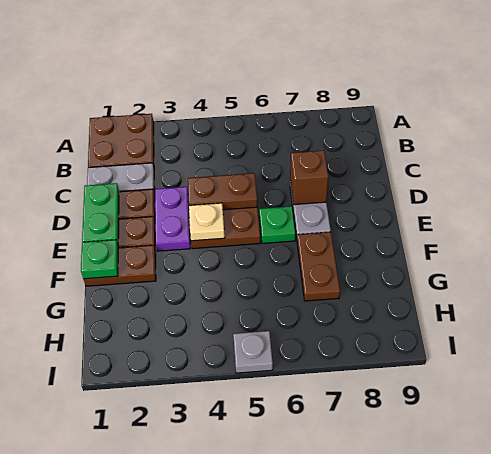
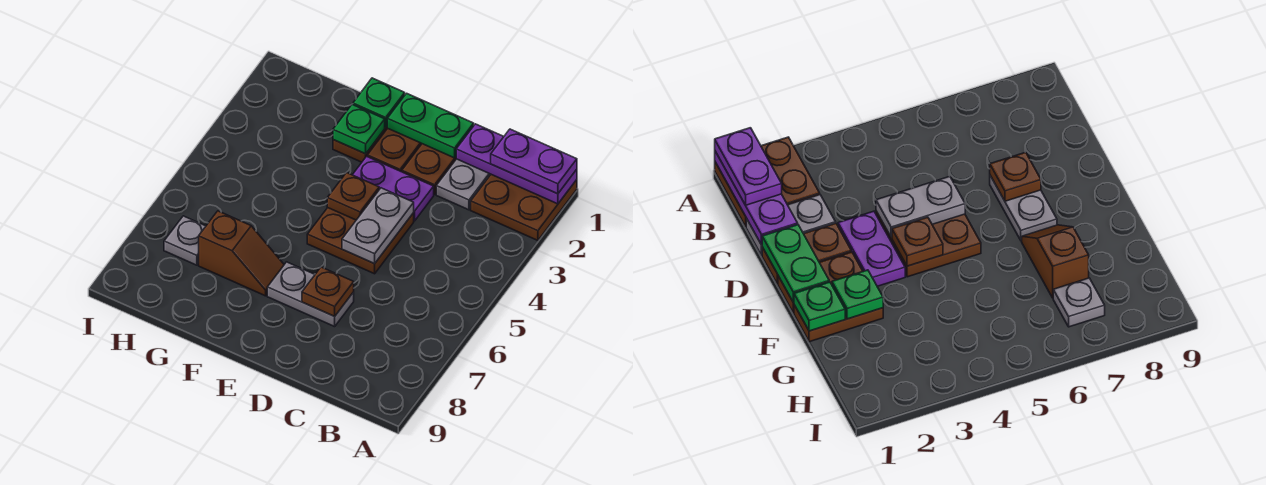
none -> purple 1x3 plate [456,124,577,204]
none -> purple 1x2 plate [491,129,577,194]
brown 1x2 plate [188,173,257,210] -> grey 1x2 plate [342,188,414,264]
brown 1x1 brick [290,150,328,205] -> brown 1x1 plate [302,267,354,316]
tan 1x1 plate [189,203,225,241] -> brown 1x1 plate [327,172,379,220]
green 1x1 plate [259,206,295,243] -> green 1x1 plate moved to [333,105,385,154]
brown 1x2 plate [297,232,340,301] -> brown 1x2 slope [199,211,284,296]
grey 1x1 plate [233,331,273,373] -> grey 1x1 plate moved to [164,216,206,265]

